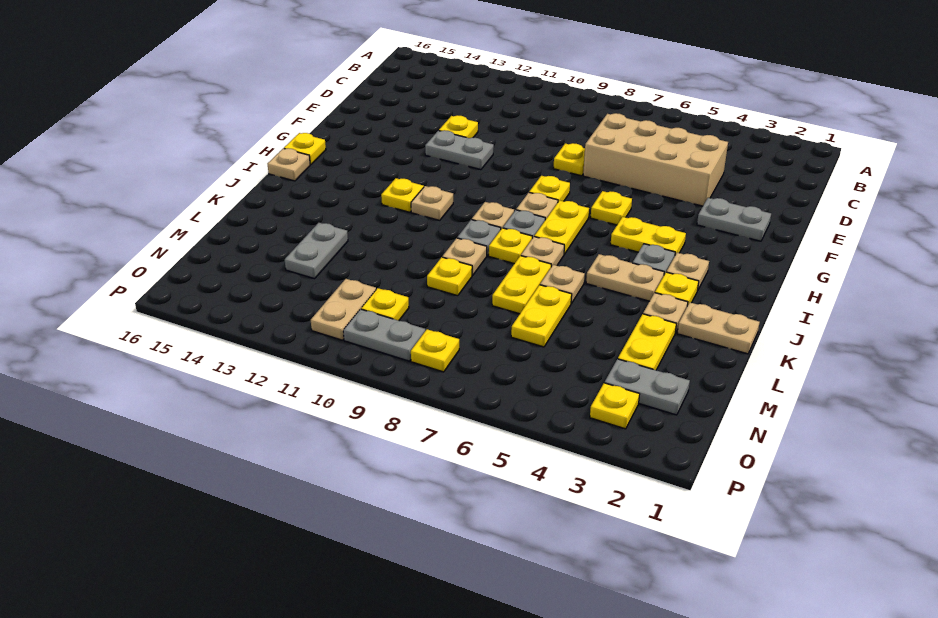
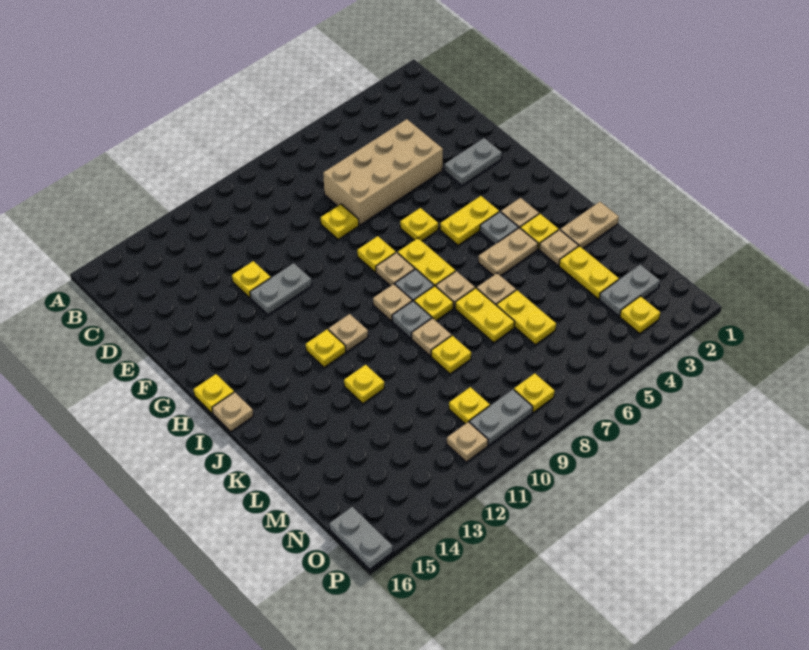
none -> yellow 1x1 plate [344,365,384,404]
grey 1x2 plate [285,223,348,279] -> grey 1x2 plate moved to [329,507,393,569]
tan 1x2 plate [311,279,376,340] -> tan 1x1 plate [447,422,488,462]

